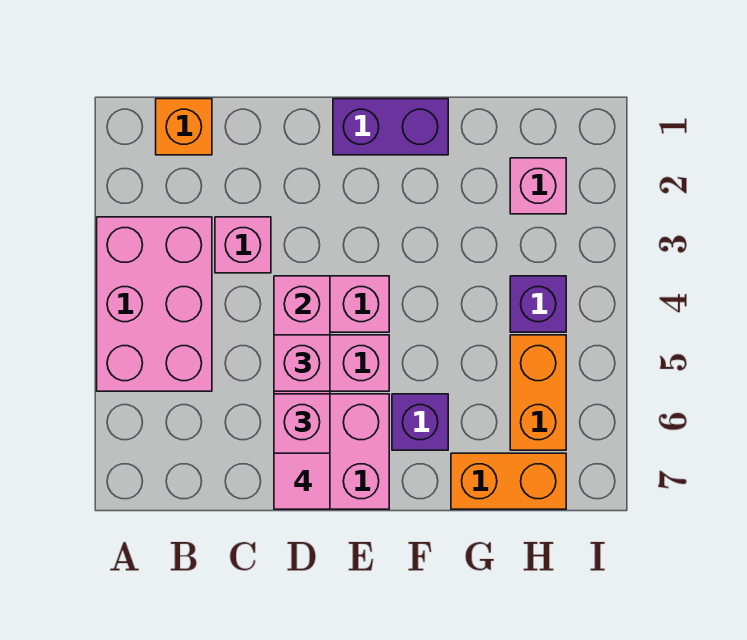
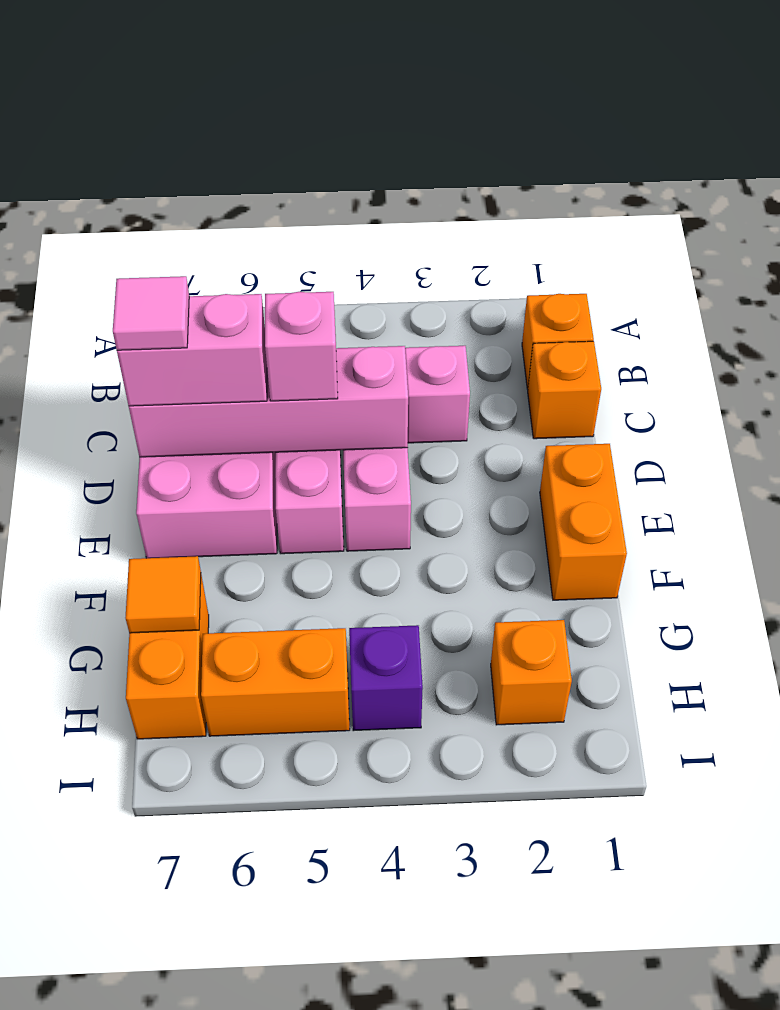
pink 2x3 brick [97,217,212,391] -> none
none -> orange 1x1 brick [528,341,601,439]
purple 1x2 brick [333,99,448,155] -> orange 1x2 brick [540,444,627,600]
purple 1x1 brick [392,394,448,450] -> none
none -> orange 1x1 tile [125,556,201,633]
pink 1x1 brick [510,158,566,214] -> orange 1x1 brick [491,620,572,725]

